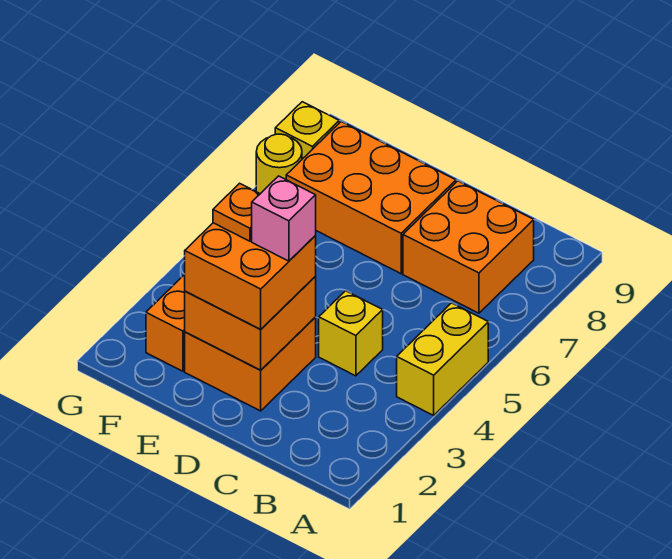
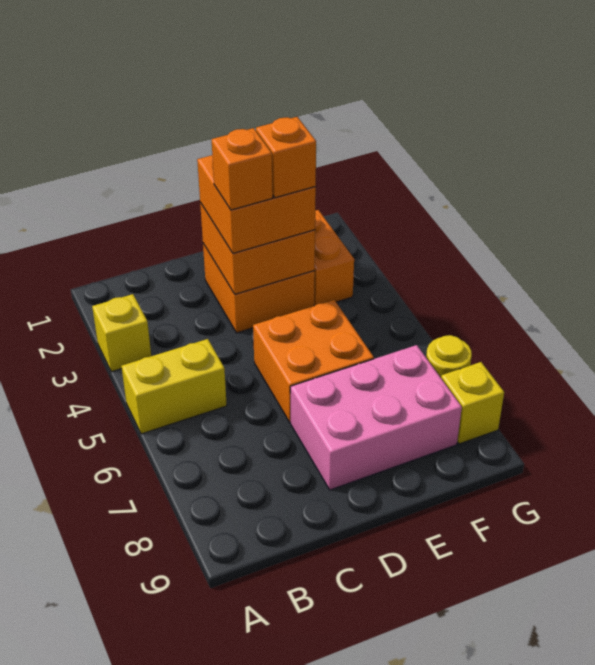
yellow 1x2 brick [397,303,488,415] -> yellow 1x2 brick turned to [121,339,227,434]
orange 2x2 brick [403,181,534,313] -> orange 2x2 brick moved to [253,300,374,423]
yellow 1x1 brick [319,291,383,376] -> yellow 1x1 brick moved to [92,294,151,372]
pink 1x1 brick [252,176,316,261] -> orange 1x1 brick [212,128,273,210]
orange 2x3 brick [286,122,456,274] -> pink 2x3 brick [290,345,462,490]
orange 1x1 plate [213,183,260,241] -> orange 1x1 brick [256,117,316,198]

